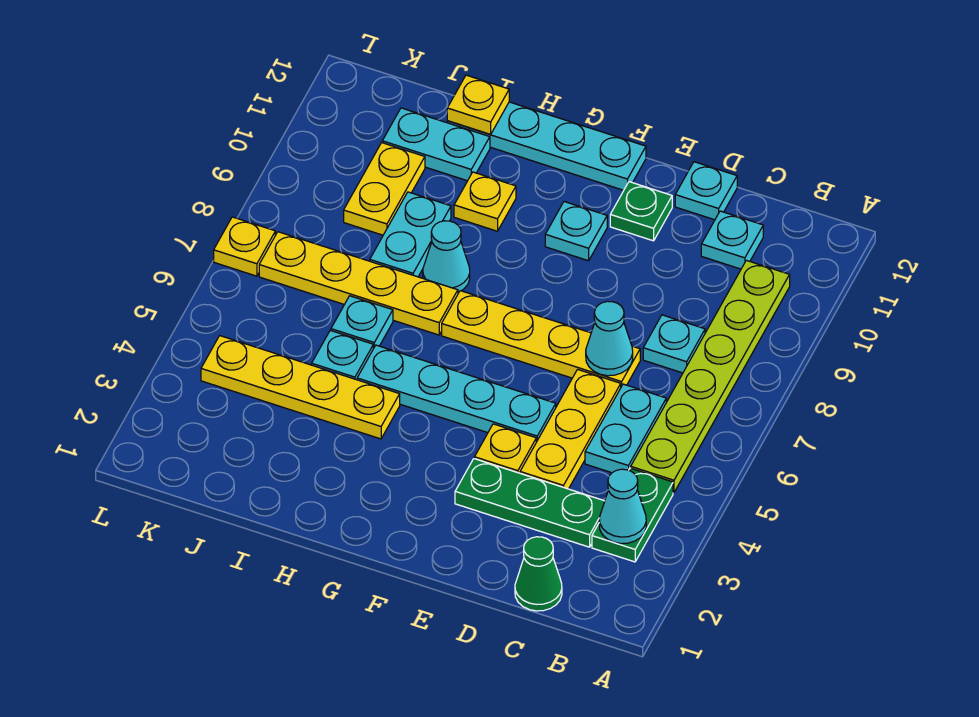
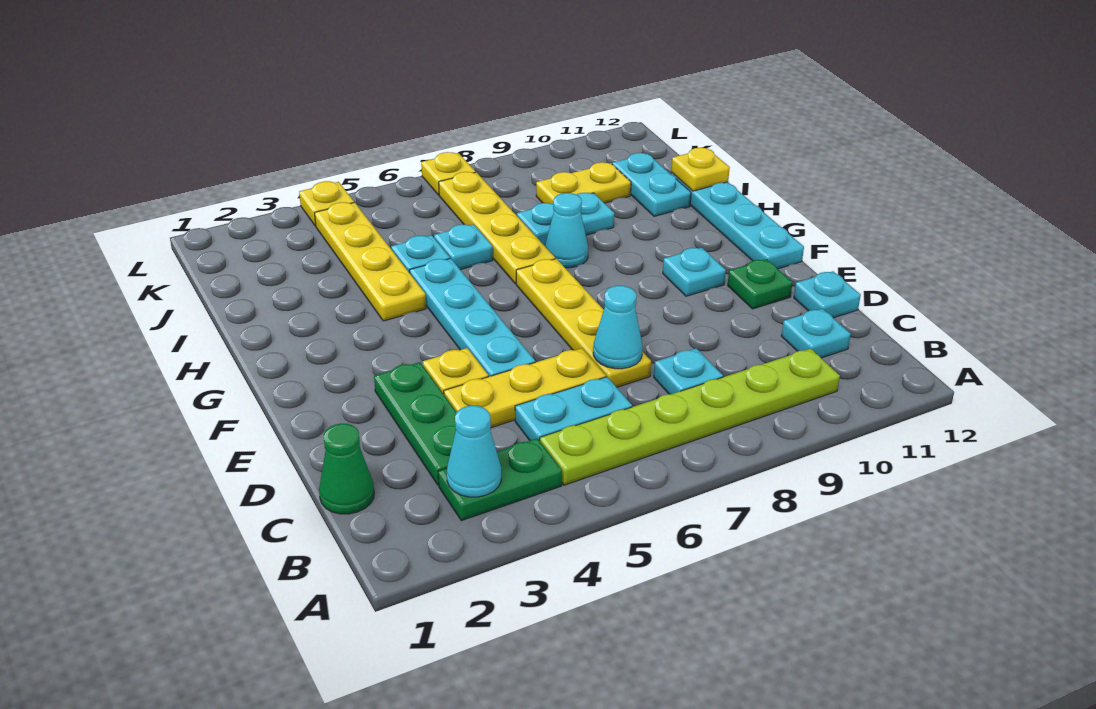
yellow 1x1 plate [454,172,516,231] -> yellow 1x1 plate moved to [299,181,354,226]

